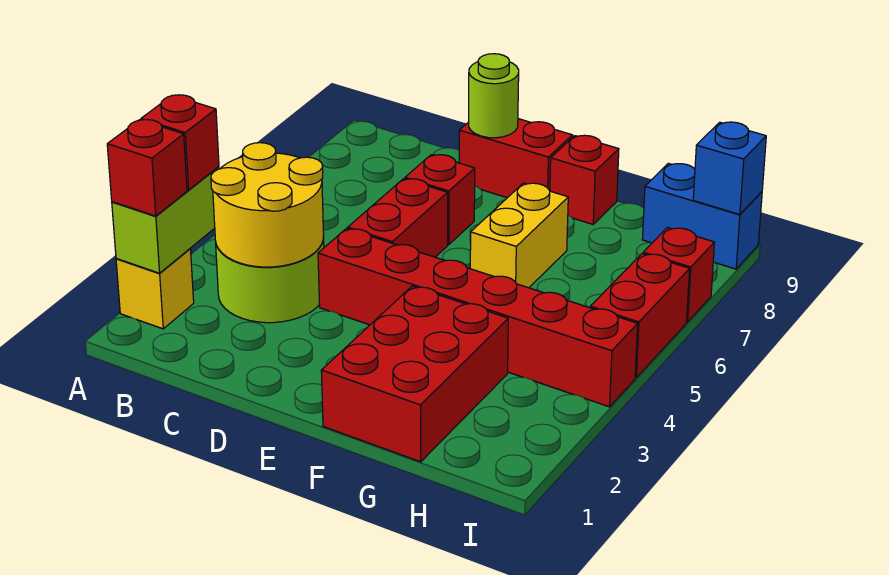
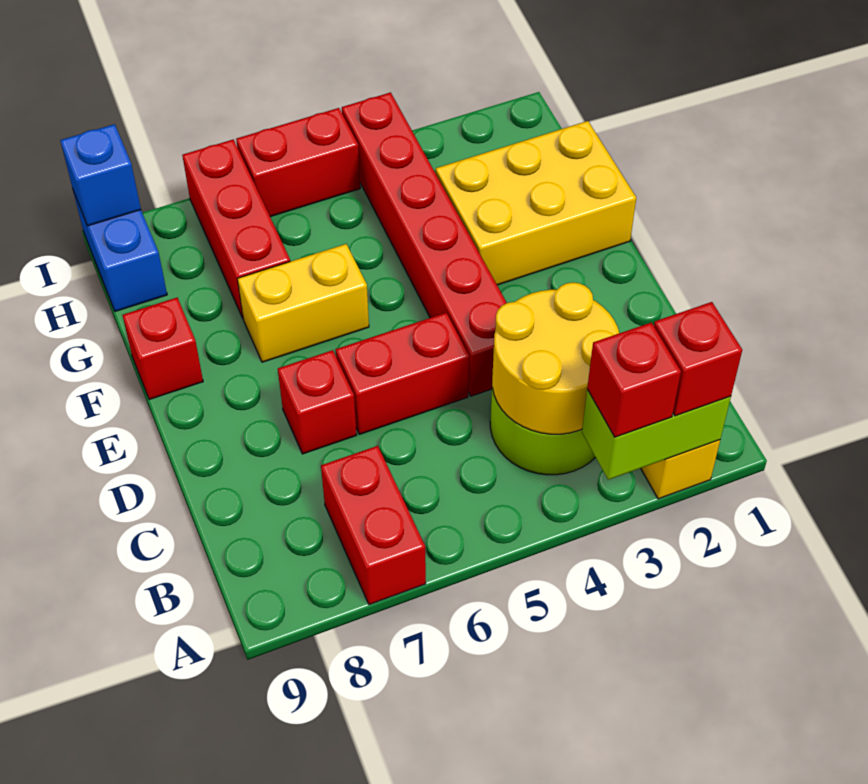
red 1x2 brick [459,119,573,198] -> red 1x2 brick moved to [321,446,426,605]
lime 1x1 round brick [469,54,519,138] -> none
red 2x3 brick [321,286,508,462] -> yellow 2x3 brick [436,121,636,285]
red 1x1 brick [643,228,715,322] -> red 1x3 brick [182,140,290,318]

